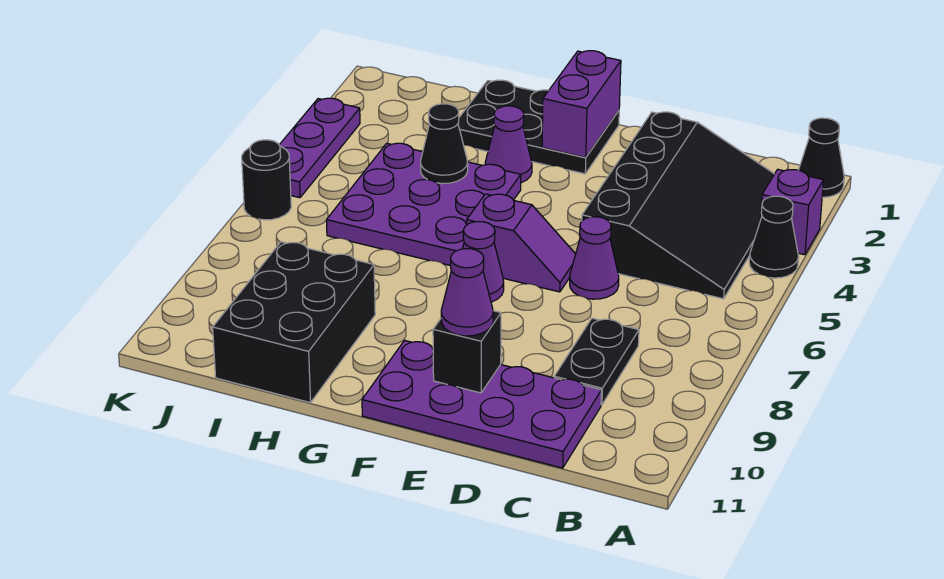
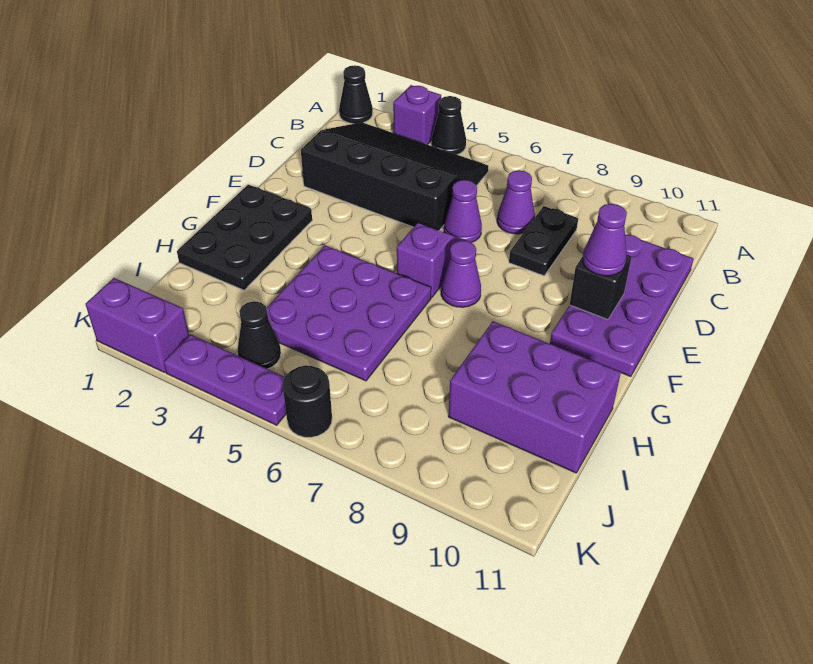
black 1x2 plate [554,318,639,405] -> black 1x2 plate turned to [509,206,578,276]
purple 1x2 brick [542,51,621,157] -> purple 1x2 brick moved to [86,278,189,372]
purple 1x1 cone [485,106,532,183] -> purple 1x1 cone moved to [497,170,535,234]
black 1x1 cone [421,104,468,184] -> black 1x1 cone moved to [237,301,281,369]
black 2x3 brick [213,242,375,403] -> purple 2x3 brick [448,321,621,473]

